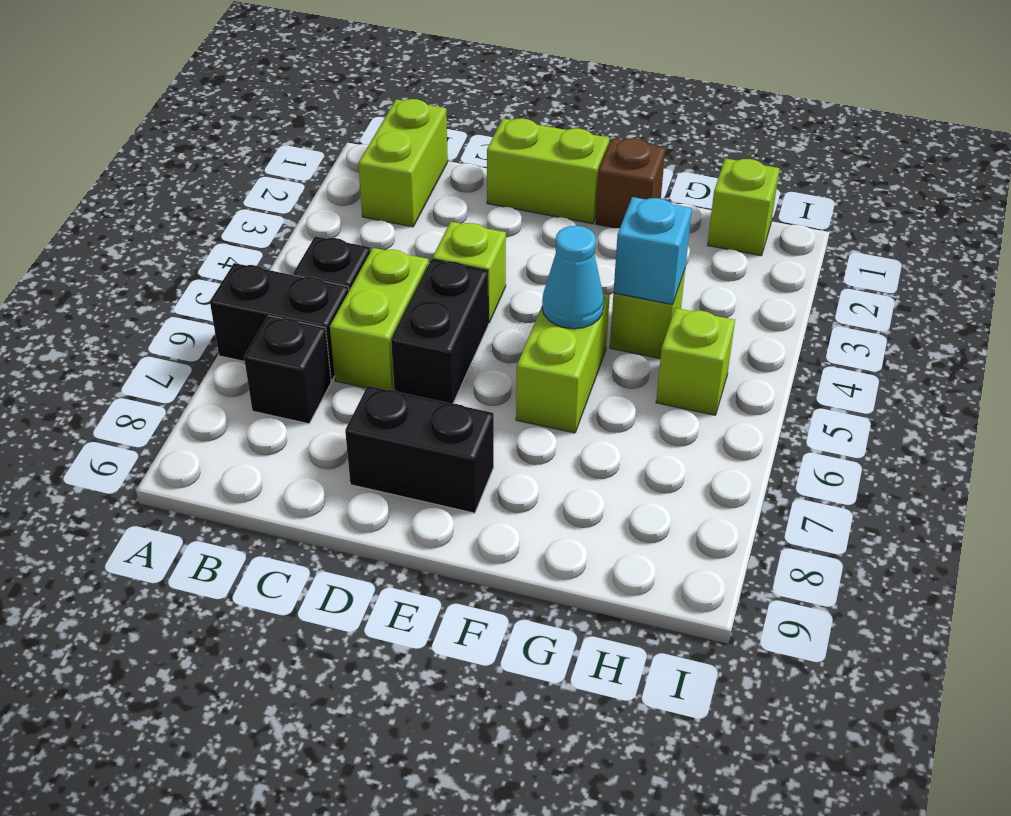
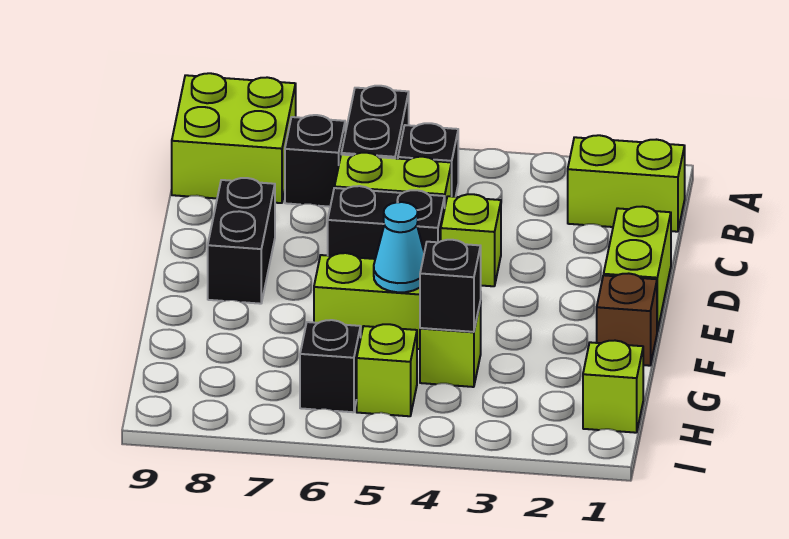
none -> lime 2x2 brick [172,73,296,203]
cyan 1x1 brick [614,197,692,305] -> black 1x1 brick [420,240,481,332]
none -> black 1x1 brick [300,320,361,412]

